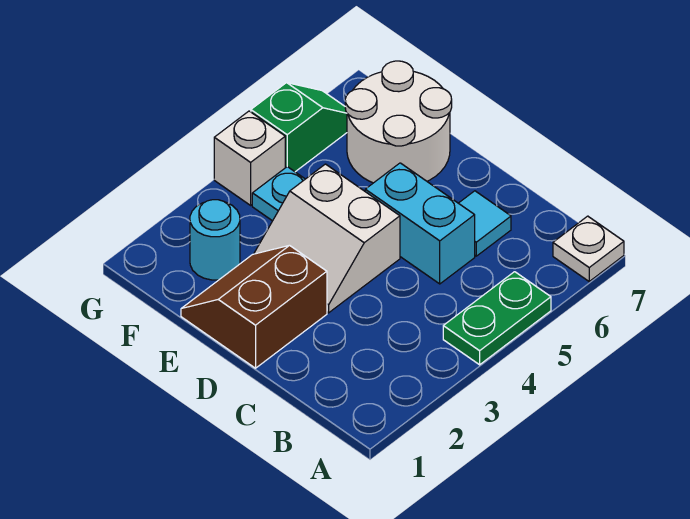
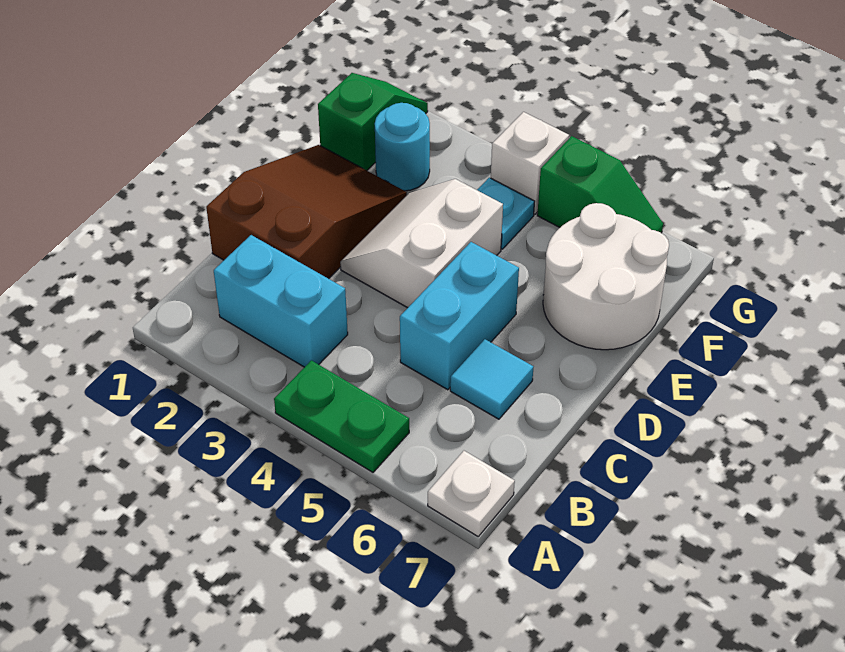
none -> cyan 1x2 brick [214,235,348,367]
brown 2x2 slope [181,245,327,368] -> brown 2x3 slope [206,145,407,279]
none -> green 1x2 slope [318,73,428,170]

